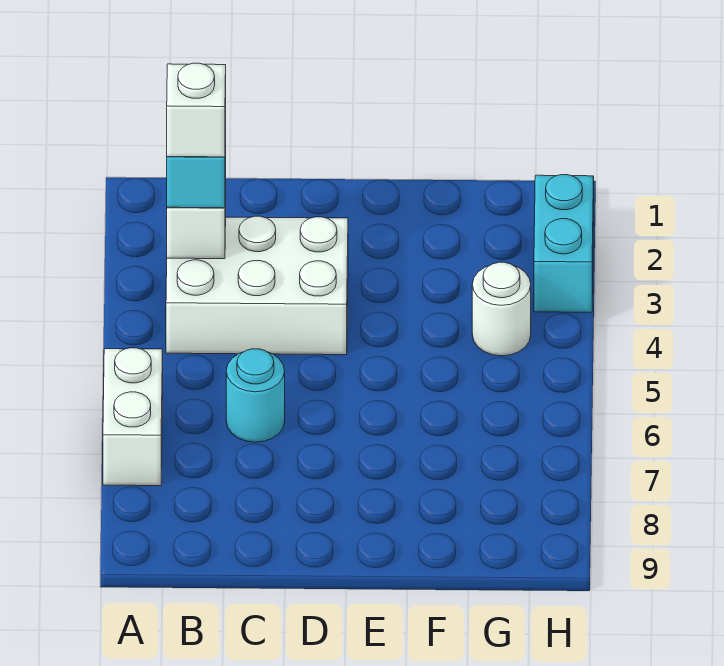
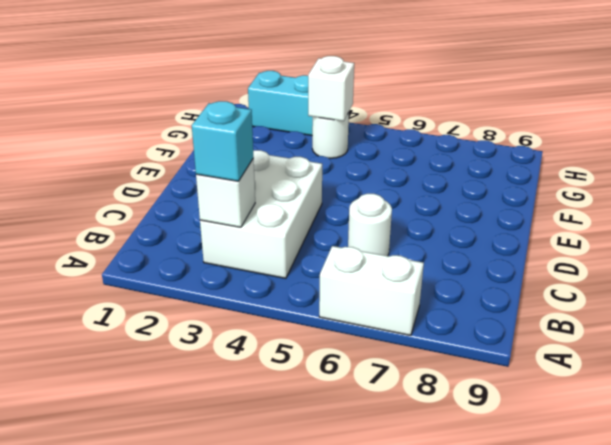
white 1x1 brick [167,63,226,157] -> white 1x1 brick moved to [308,56,354,121]
cyan 1x1 round brick [226,349,285,442] -> white 1x1 round brick [348,194,392,256]

